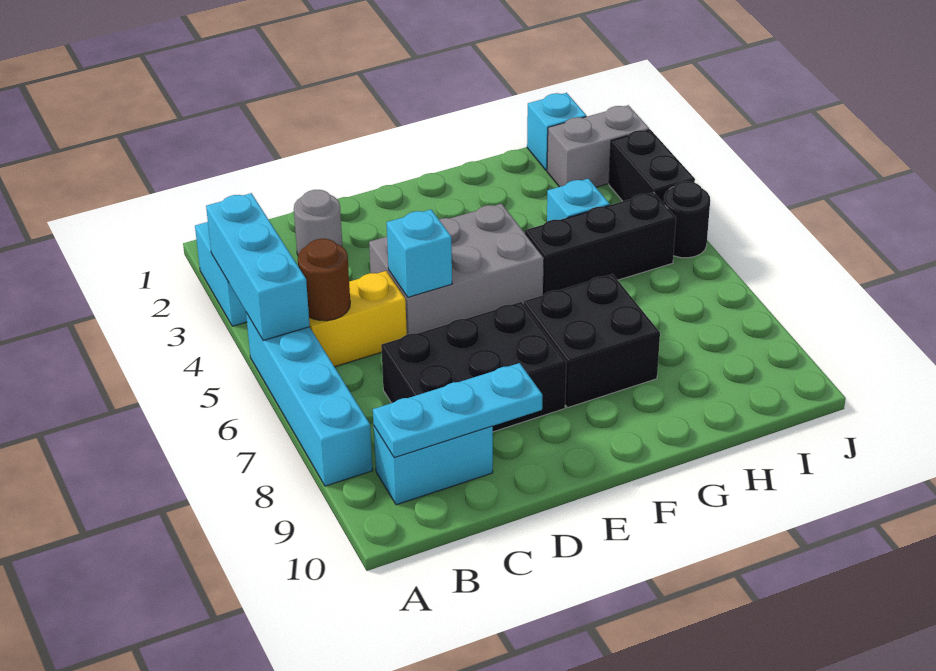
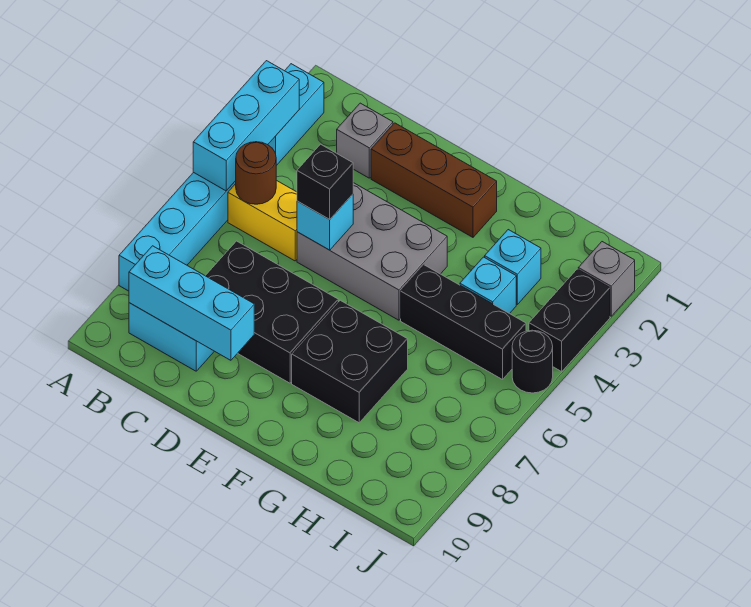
cyan 1x3 plate [373,363,542,458] -> cyan 1x3 brick [129,246,254,360]
grey 1x1 round brick [294,190,342,255] -> grey 1x1 brick [337,103,393,178]
none -> brown 1x3 brick [371,123,497,237]
none -> black 1x1 brick [297,144,353,219]
cyan 1x1 brick [527,93,586,171] -> cyan 1x1 brick moved to [485,230,541,304]
grey 1x2 brick [547,105,649,187] -> grey 1x1 brick [578,242,635,316]

